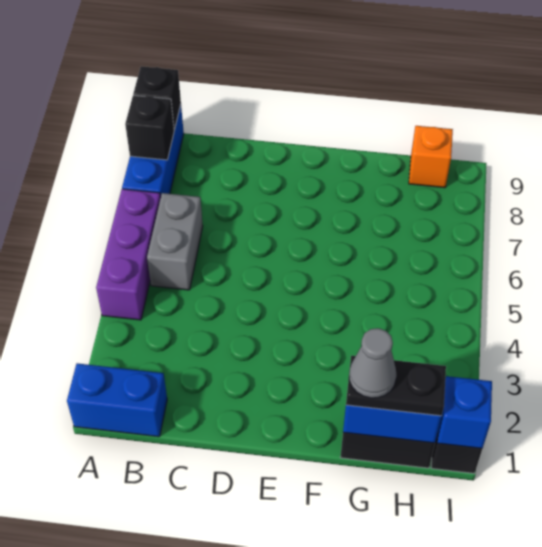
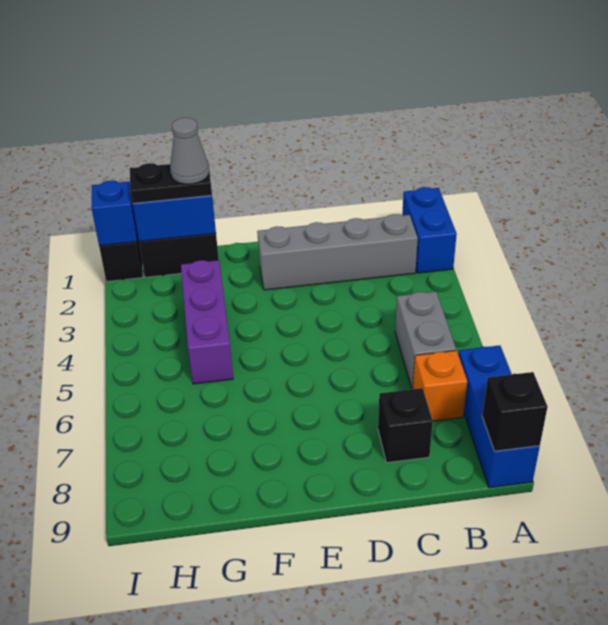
blue 1x2 brick [67,363,167,437] -> blue 1x2 brick turned to [402,187,457,273]
purple 1x3 brick [96,189,161,320] -> purple 1x3 brick moved to [181,260,233,384]
black 1x1 brick [125,95,174,160] -> black 1x1 brick moved to [378,388,433,463]
none -> grey 1x4 brick [257,214,418,290]
orange 1x1 brick [409,126,453,188] -> orange 1x1 brick moved to [413,350,467,421]

